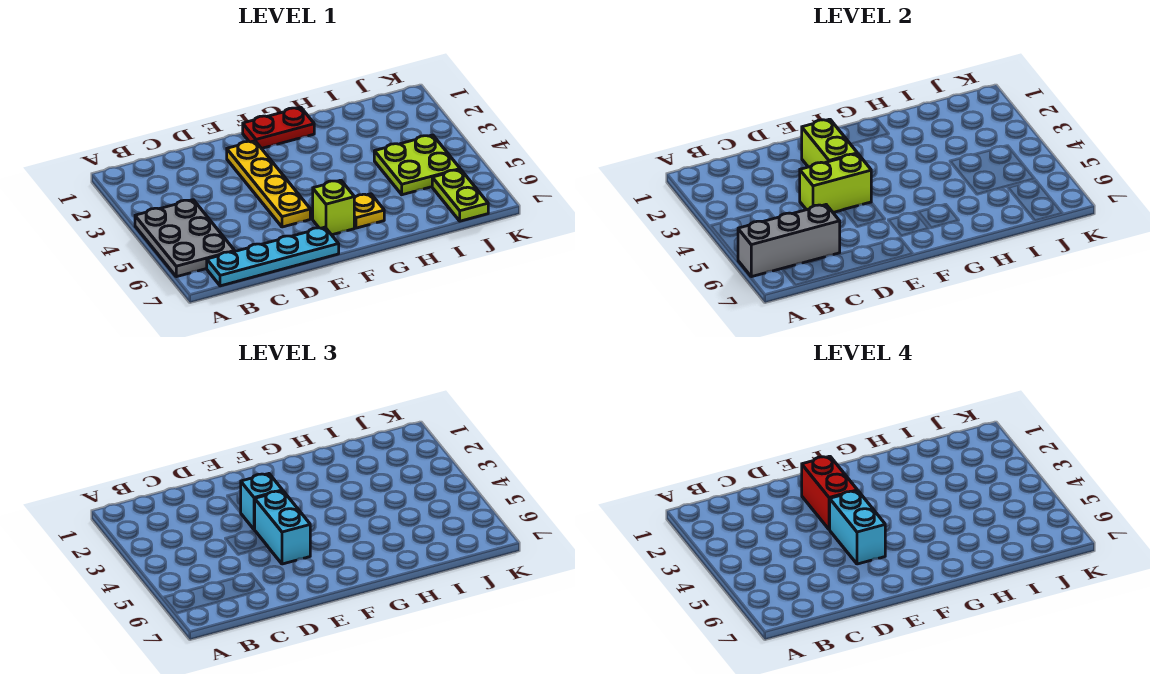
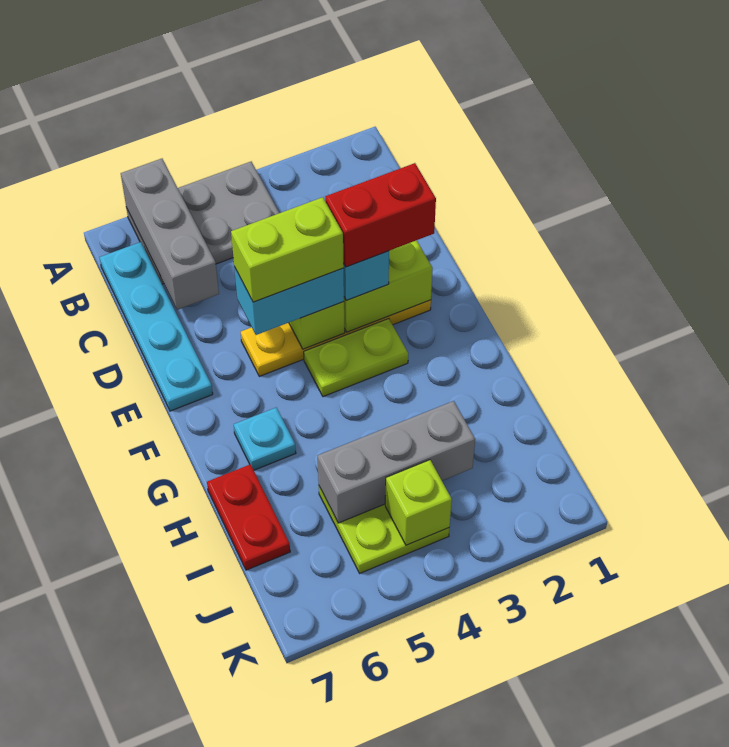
cyan 1x2 brick [830,491,885,564] -> lime 1x2 brick [231,197,344,302]
red 1x2 plate [243,107,314,149] -> red 1x2 plate moved to [207,464,290,570]
lime 1x1 brick [313,180,354,235] -> lime 1x1 brick moved to [385,460,452,545]
yellow 1x1 plate [354,194,384,228] -> cyan 1x1 plate [234,408,296,470]
none -> grey 1x3 brick [318,401,475,523]
lime 1x2 plate [432,169,488,221] -> lime 1x2 plate moved to [304,319,408,397]

